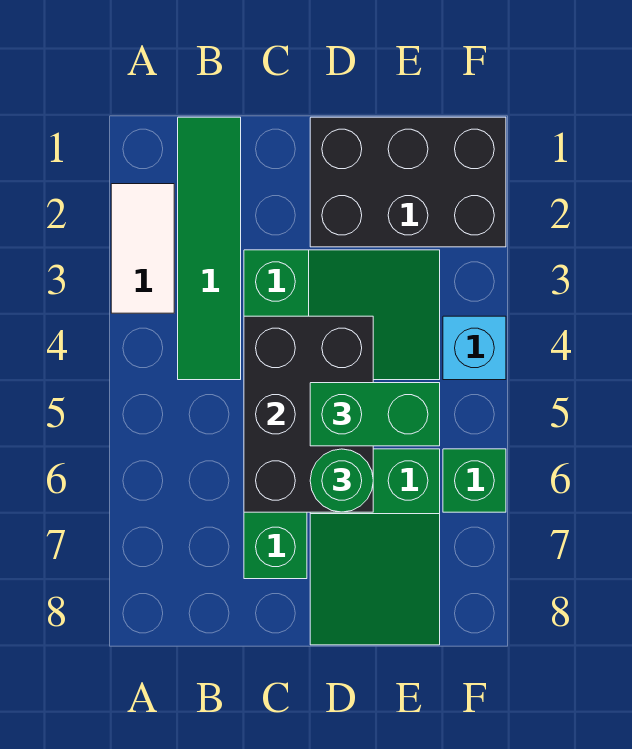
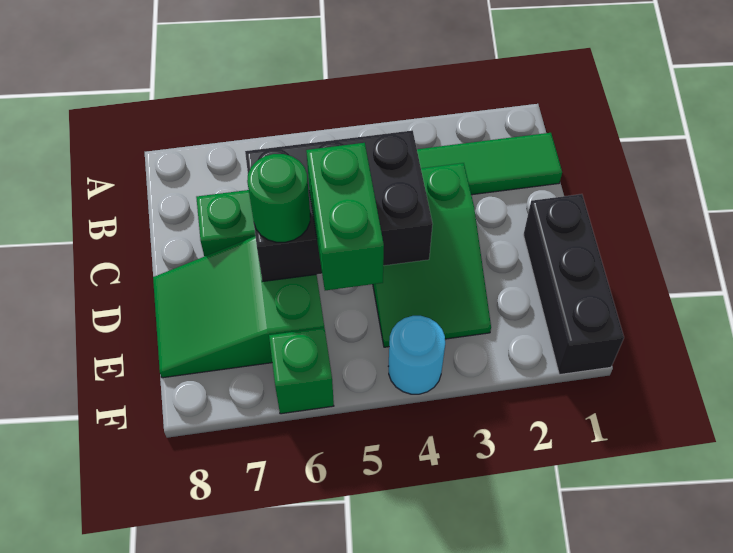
white 1x2 tile [111,184,174,313] -> none
black 2x3 brick [310,117,506,247] -> black 1x3 brick [523,194,624,375]
cyan 1x1 brick [443,316,506,380] -> cyan 1x1 round brick [388,316,445,394]

